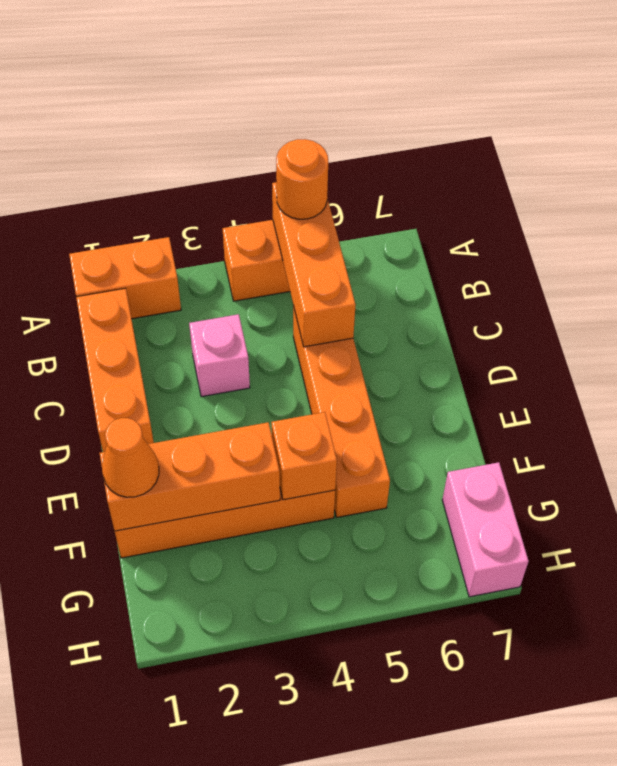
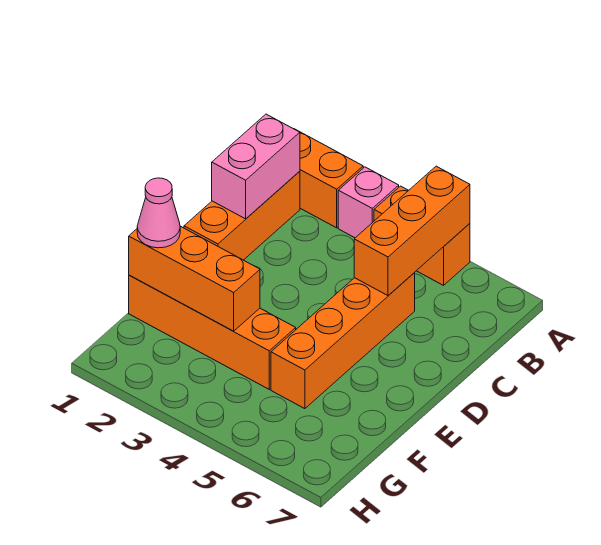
orange 1x1 round brick [276,139,328,219] -> none
pink 1x1 brick [189,314,250,397] -> pink 1x1 brick moved to [338,167,399,238]
orange 1x1 cone [102,418,159,497] -> pink 1x1 cone [137,178,180,248]
orange 1x1 brick [271,412,337,500] -> none
pink 1x2 brick [442,462,529,597] -> pink 1x2 brick moved to [212,114,300,219]

